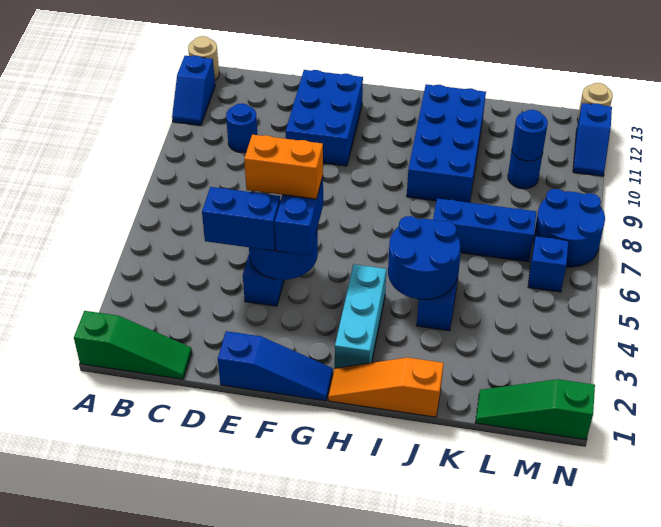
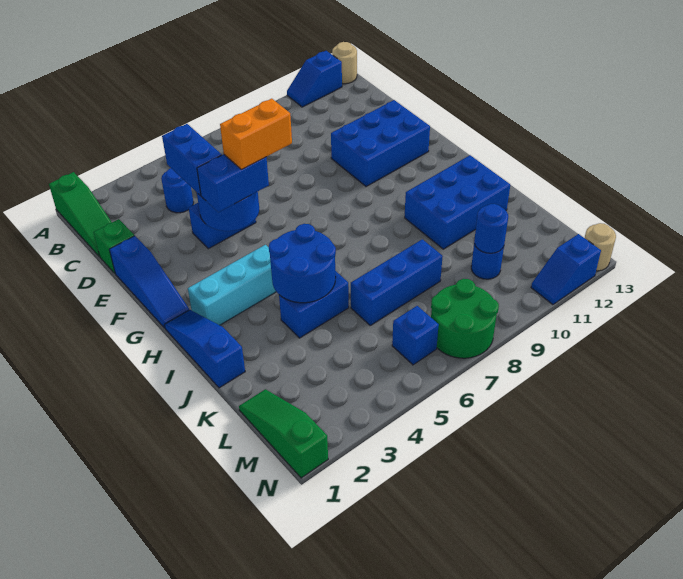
blue 1x1 round brick [226,103,257,152] -> blue 1x1 round brick moved to [161,168,194,213]
none -> green 1x1 brick [94,219,134,273]
orange 1x2 brick [244,135,323,199] -> orange 1x2 brick turned to [220,99,292,169]
orange 1x3 slope [328,358,444,417] -> blue 1x3 slope [164,310,245,388]
blue 2x4 brick [407,84,486,203] -> blue 2x3 brick [405,155,510,249]
blue 1x3 brick [433,198,536,262] -> blue 1x3 brick turned to [351,239,443,325]
blue 2x2 round brick [533,189,605,267] -> green 2x2 round brick [431,279,499,358]

